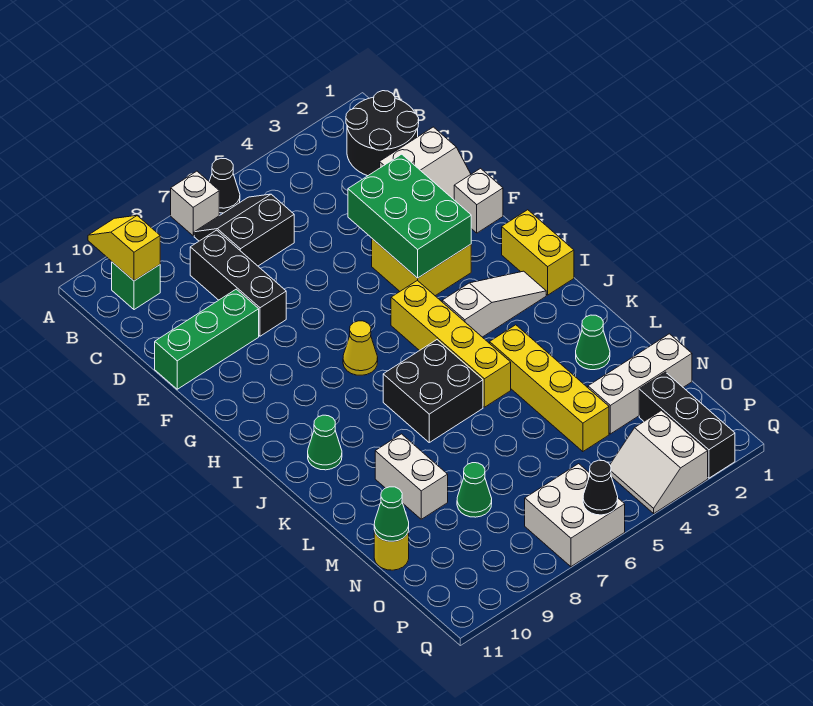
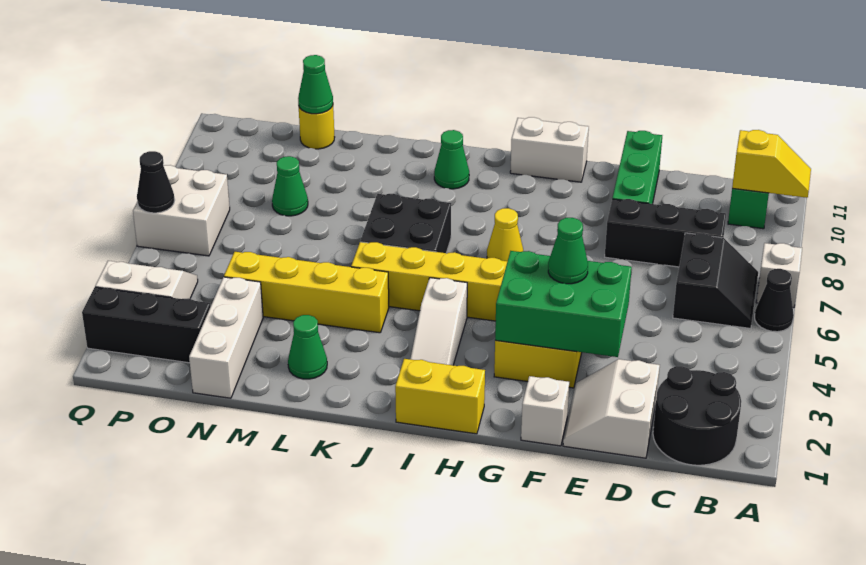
none -> green 1x1 cone [548,218,588,284]
white 1x2 brick [375,434,448,519] -> white 1x2 brick moved to [510,117,589,182]

